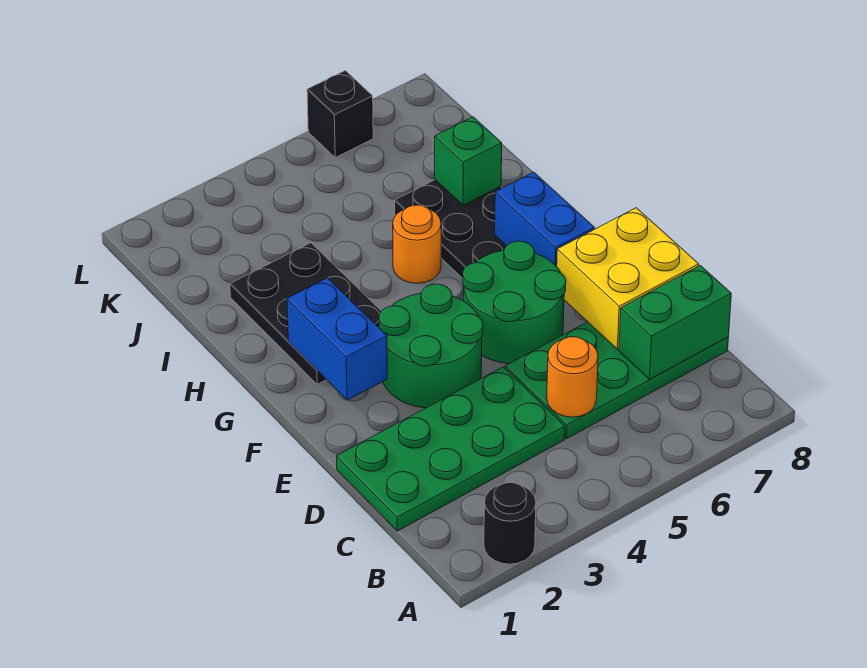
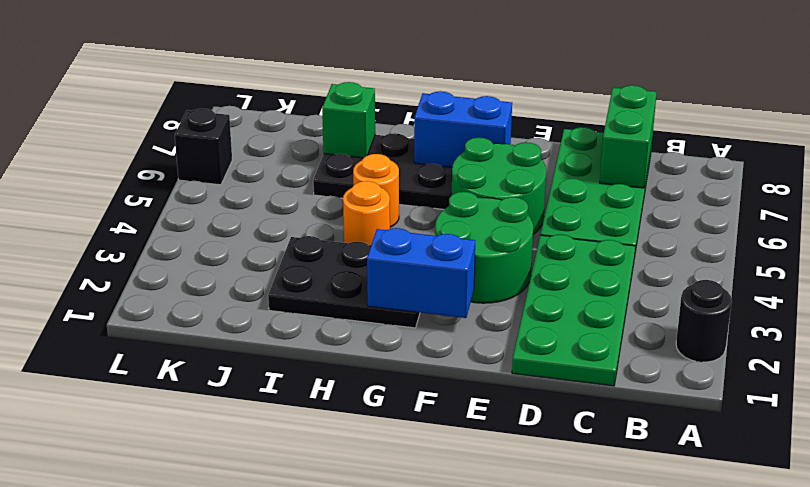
orange 1x1 round brick [547,337,598,417] -> orange 1x1 round brick moved to [343,181,390,246]
yellow 2x2 brick [557,208,699,349] -> none

